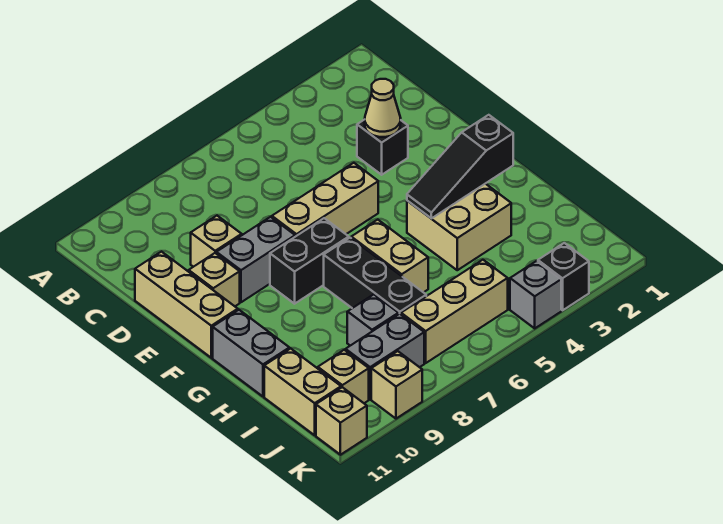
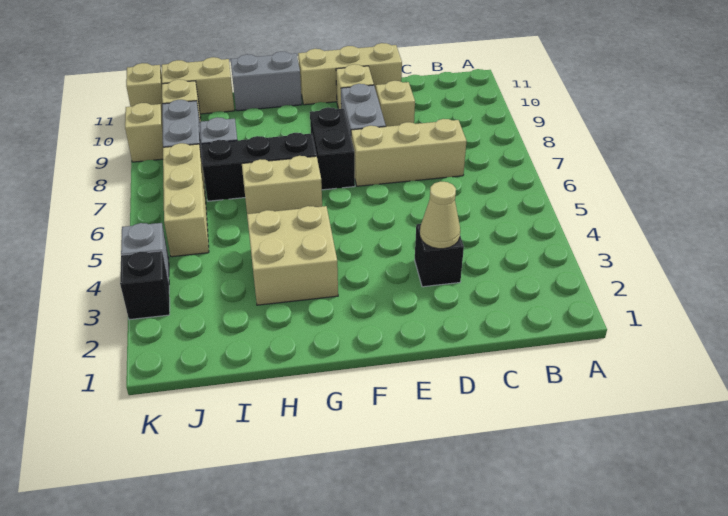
tan 1x3 brick [272,163,378,237] -> tan 1x3 brick turned to [351,119,467,186]
black 1x3 slope [407,115,513,218] -> none

